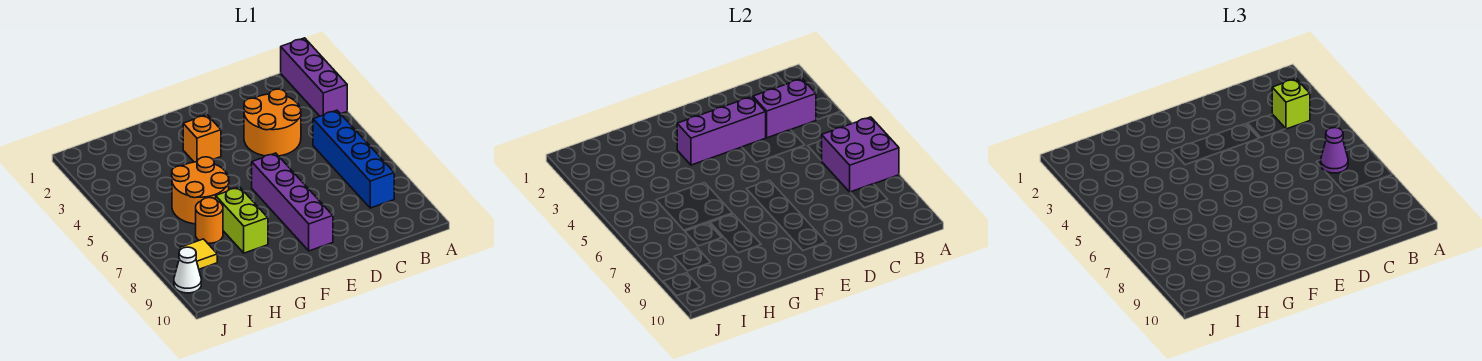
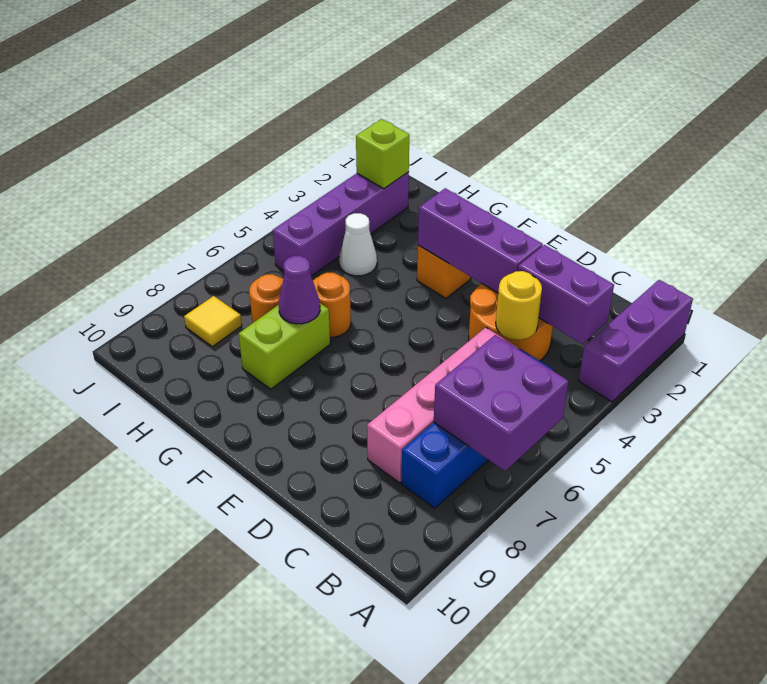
lime 1x1 brick [1272,79,1310,129] -> lime 1x1 brick moved to [356,119,409,189]
purple 1x1 cone [1321,128,1348,173] -> purple 1x1 cone moved to [279,256,320,324]
none -> yellow 1x1 round brick [496,271,542,340]
none -> pink 1x4 brick [367,327,518,483]
purple 1x4 brick [252,153,333,251] -> purple 1x4 brick moved to [273,172,409,276]
orange 2x2 round brick [172,157,229,224] -> orange 1x1 round brick [313,273,351,337]
white 1x1 cone [174,247,201,293] -> white 1x1 cone moved to [339,213,377,276]

